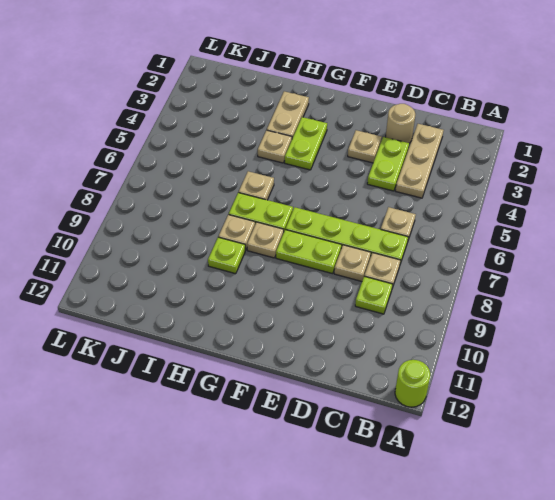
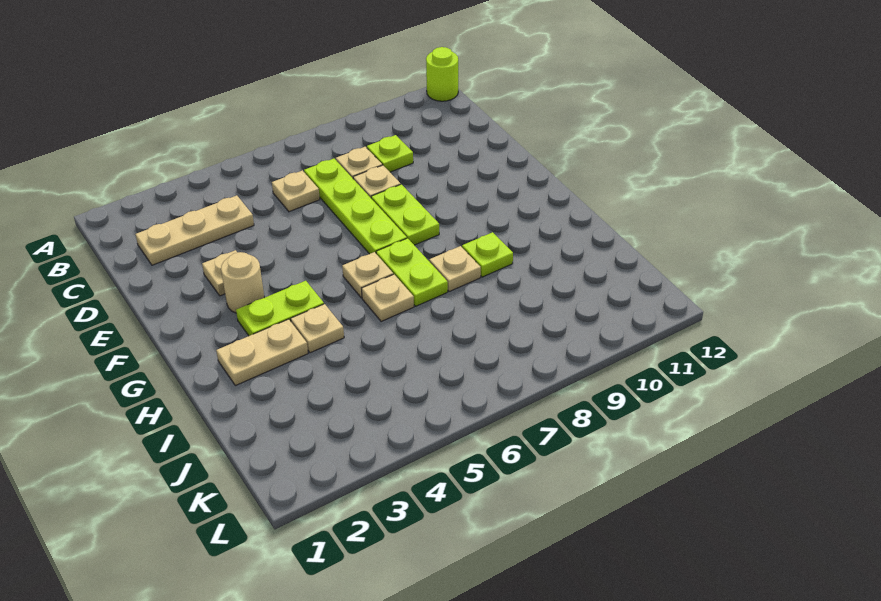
tan 1x1 round brick [386,104,415,143] -> tan 1x1 round brick moved to [221,252,264,313]
lime 1x2 plate [367,137,409,191] -> none
tan 1x1 plate [247,222,284,258] -> tan 1x1 plate moved to [342,252,393,298]

